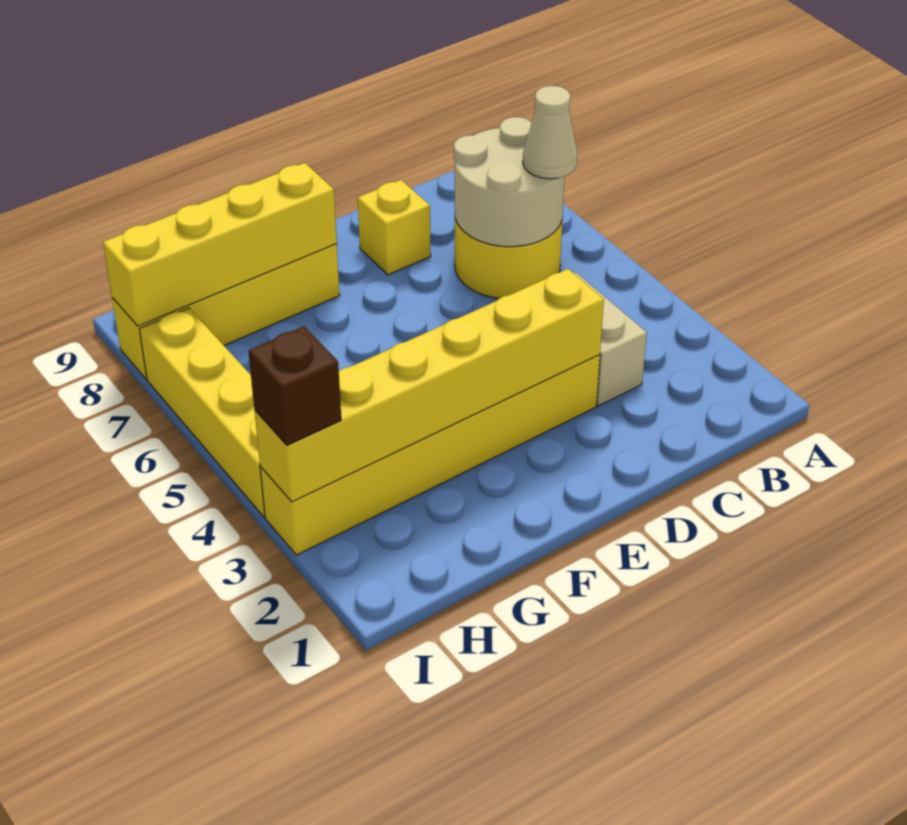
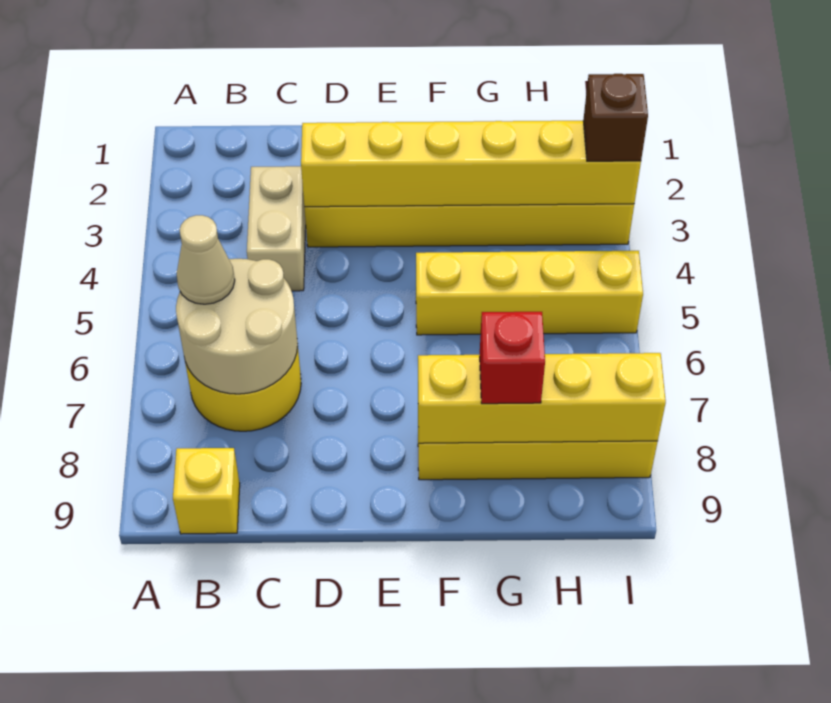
yellow 1x1 brick [358,180,431,275] -> yellow 1x1 brick moved to [173,448,240,534]
none -> red 1x1 brick [480,312,545,404]
yellow 1x4 brick [139,308,265,517] -> yellow 1x4 brick turned to [416,251,643,335]

